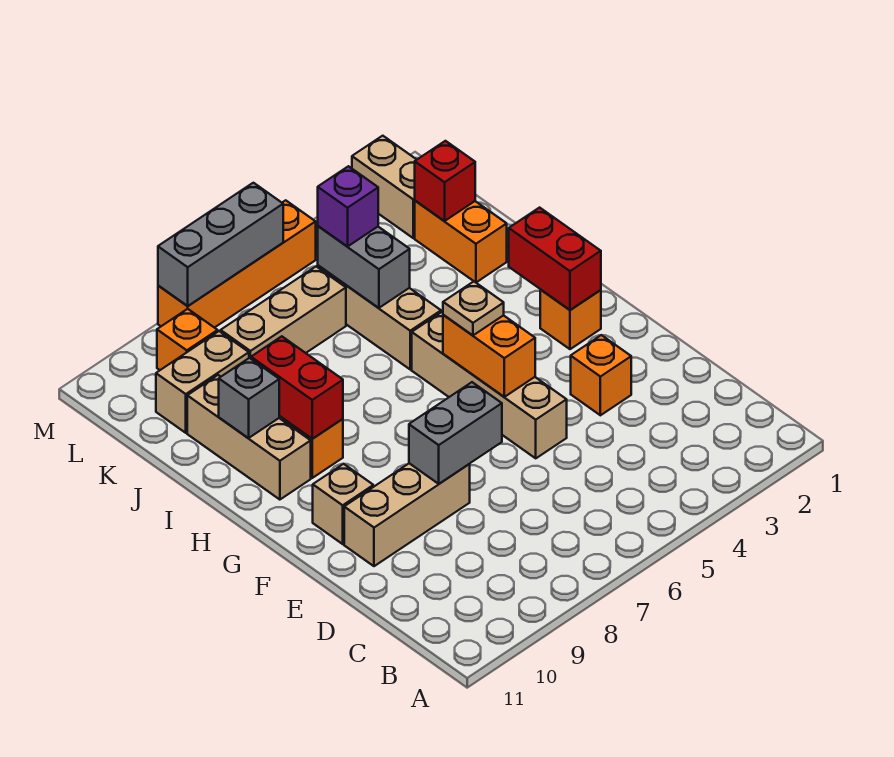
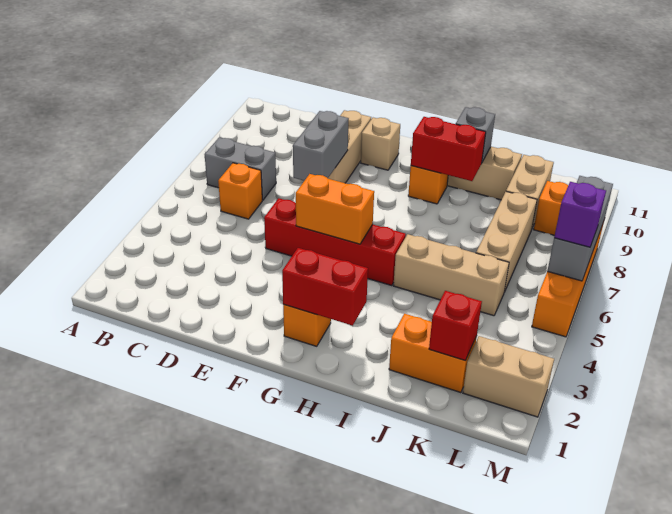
orange 1x1 brick [571,335,631,415] -> orange 1x1 brick moved to [218,163,262,219]
tan 1x4 brick [412,312,567,458] -> red 1x4 brick [264,198,406,286]
tan 1x1 plate [443,282,504,335] -> none
grey 1x2 brick [318,226,410,308] -> grey 1x2 brick moved to [205,138,276,200]
purple 1x1 brick [318,166,378,246] -> purple 1x1 brick moved to [554,182,606,247]

